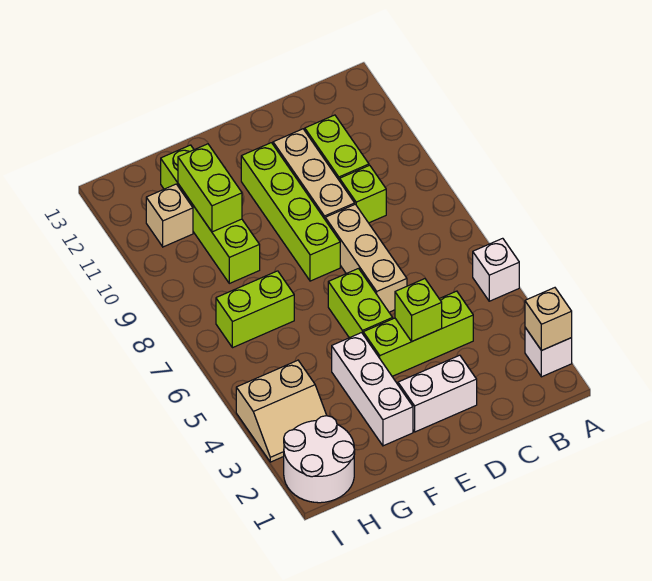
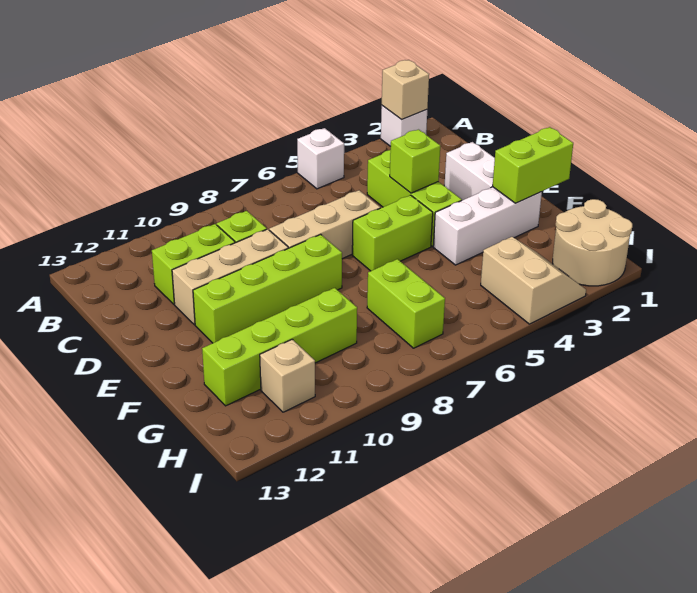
lime 1x2 brick [178,144,242,232] -> lime 1x2 brick moved to [493,127,573,203]
white 2x2 round brick [284,416,355,503] -> tan 2x2 round brick [553,199,632,286]

